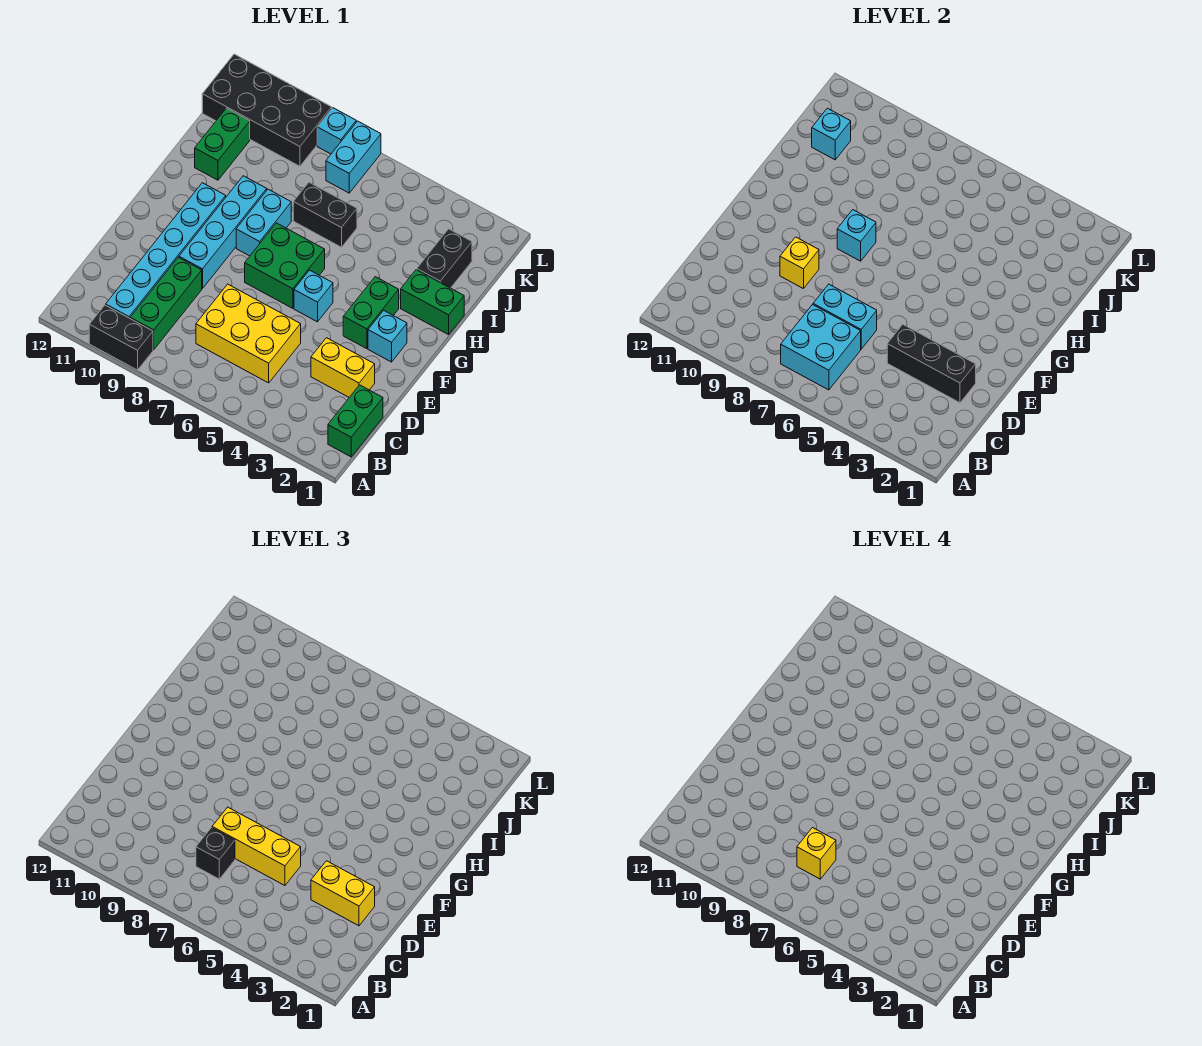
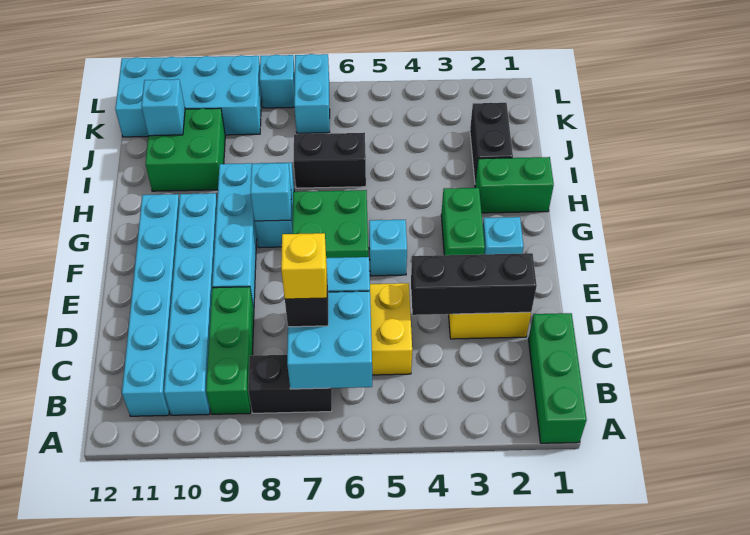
black 1x2 brick [89,305,153,370] -> black 1x2 brick moved to [248,355,332,413]
green 1x2 brick [328,385,383,457] -> green 1x3 brick [528,313,587,443]
none -> cyan 1x6 brick [122,194,180,416]
yellow 1x2 brick [311,861,375,926] -> none
yellow 1x3 brick [212,807,301,885] -> none
yellow 1x1 brick [780,237,819,289] -> none
green 1x2 brick [195,108,250,180] -> green 2x2 brick [146,108,225,191]
black 2x4 brick [202,54,332,166] -> cyan 2x4 brick [115,55,262,137]

